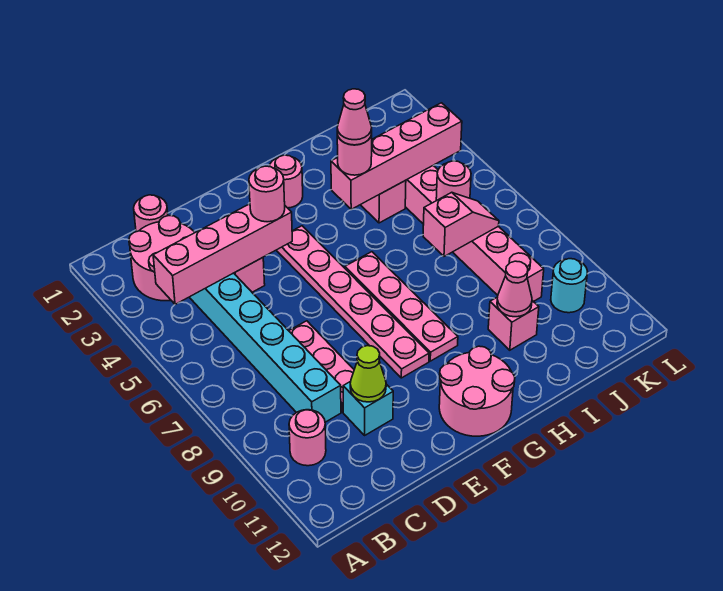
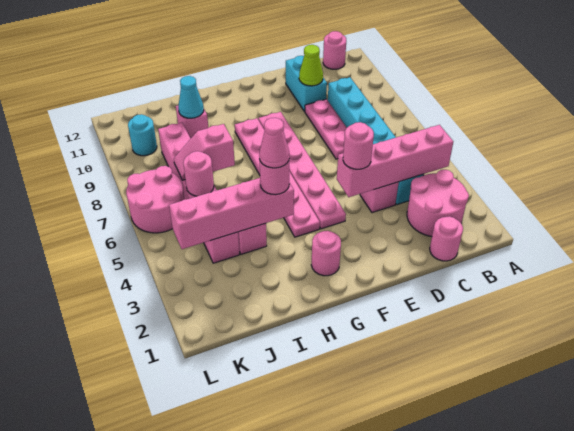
pink 1x1 round brick [289,410,326,466] -> pink 1x1 round brick moved to [323,31,346,69]
cyan 1x1 brick [343,381,393,435] -> cyan 1x2 brick [285,56,327,112]
pink 2x2 round brick [439,346,515,436] -> pink 2x2 round brick moved to [126,166,184,233]
pink 1x4 plate [345,252,458,361] -> pink 1x6 plate [235,118,320,237]
pink 1x1 cone [497,261,532,317] -> cyan 1x1 cone [178,76,204,118]

